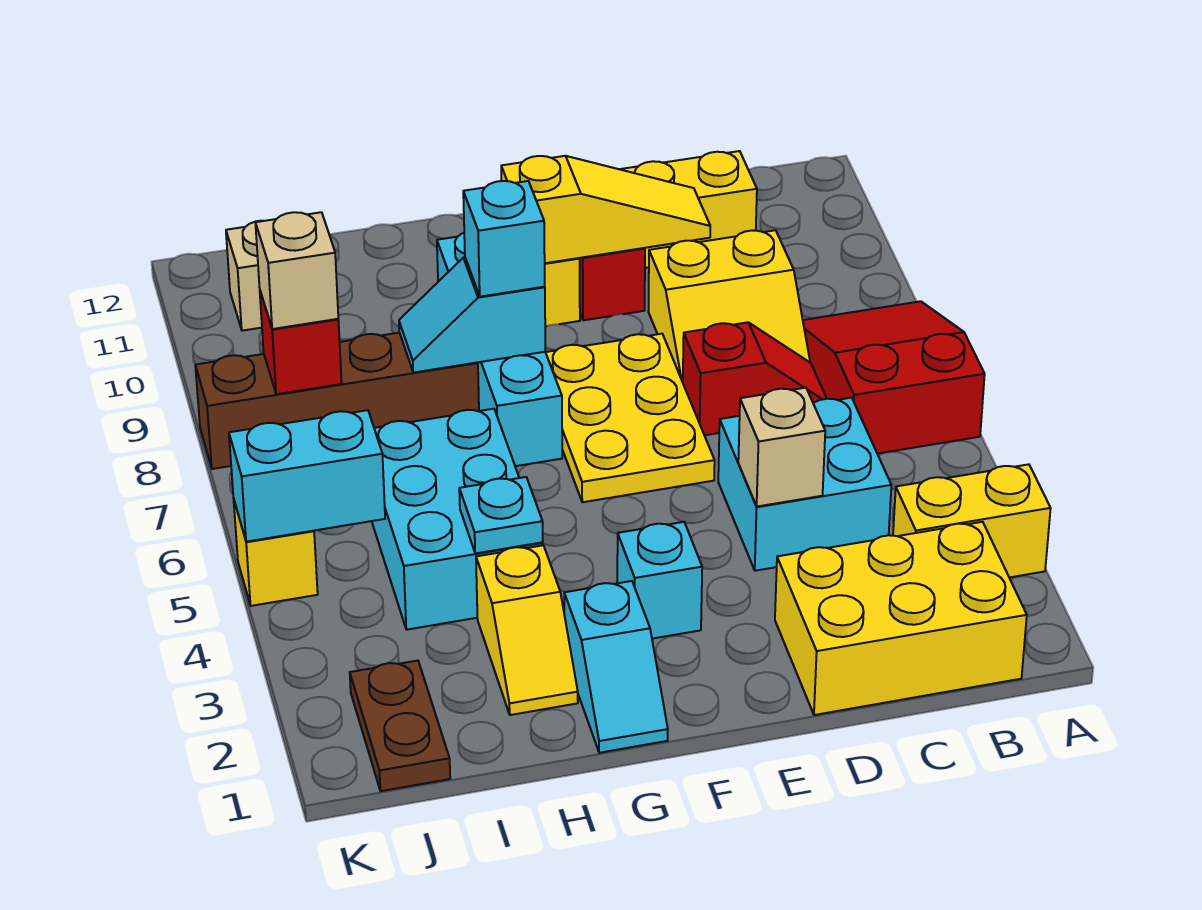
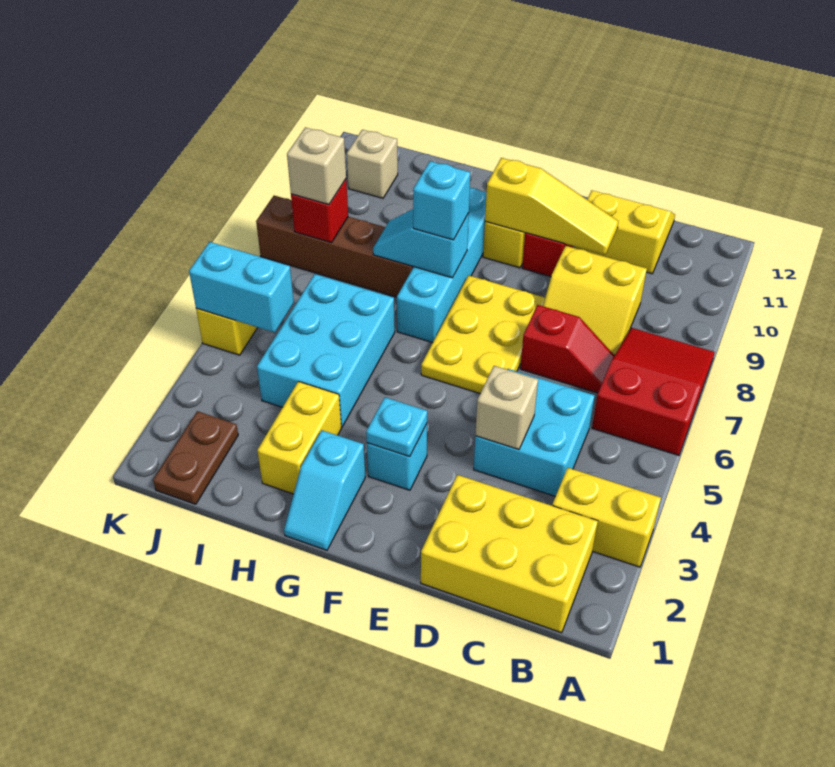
yellow 1x2 slope [476,545,578,715] -> yellow 1x2 brick [257,381,342,494]
cyan 1x1 plate [459,477,543,553] -> cyan 1x1 plate moved to [366,397,427,456]

